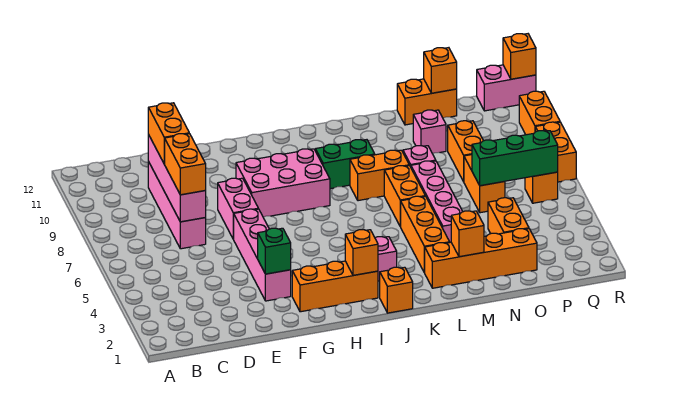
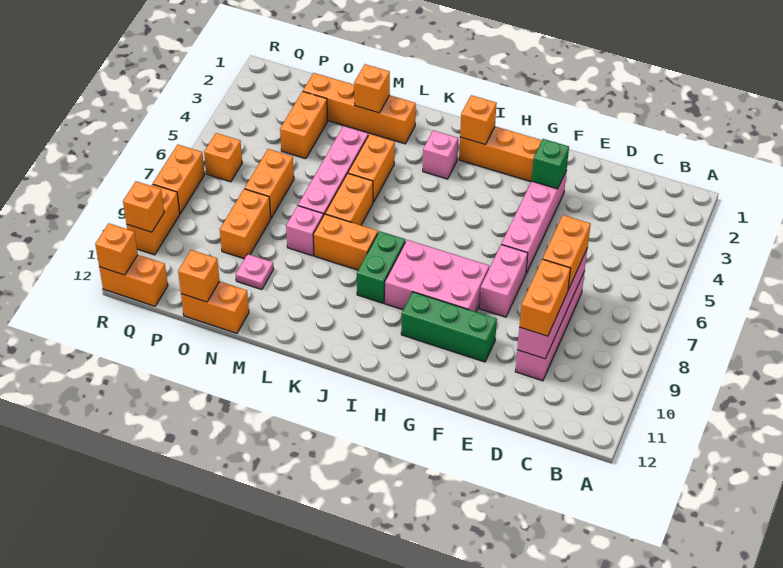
orange 1x1 brick [380,267,413,313] -> orange 1x1 brick moved to [123,181,164,232]
green 1x2 brick [315,140,375,189] -> green 1x2 brick turned to [357,231,405,303]
orange 1x3 brick [400,196,450,273] -> orange 1x2 brick [348,134,395,202]
pink 1x1 brick [413,110,446,154] -> pink 1x1 plate [236,254,274,290]
green 1x3 brick [472,131,558,186] -> green 1x3 brick moved to [401,292,497,362]
pink 1x2 brick [477,65,536,111] -> orange 1x2 brick [99,255,168,306]

